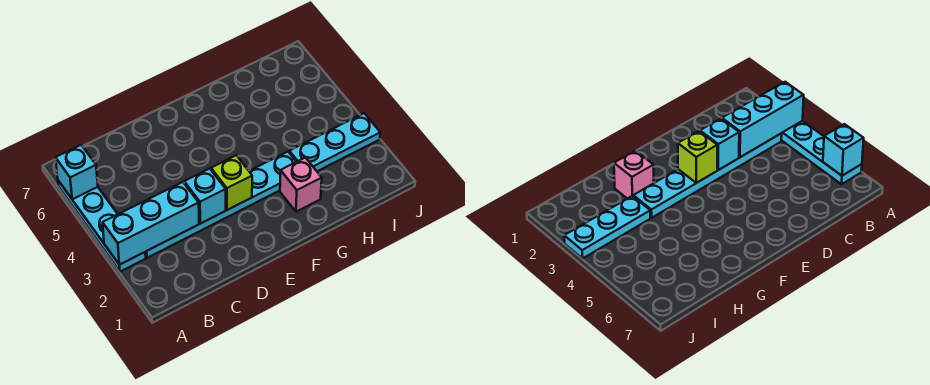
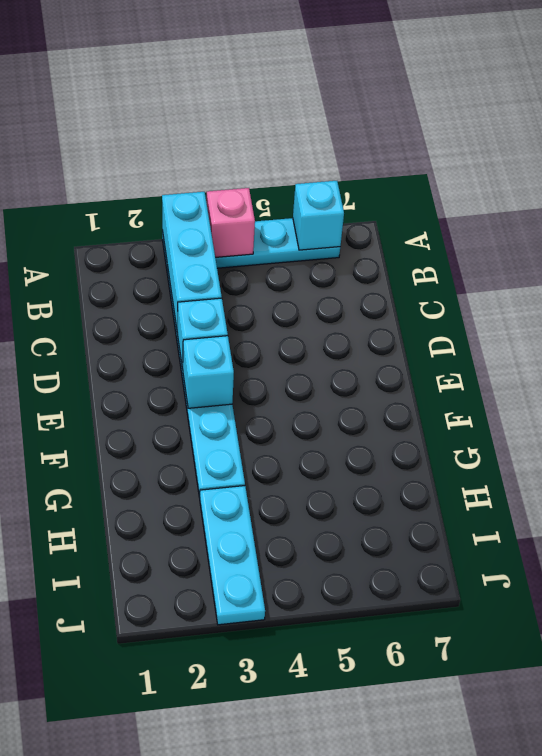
lime 1x1 brick [211,155,252,210] -> cyan 1x1 brick [183,336,234,408]
pink 1x1 brick [280,158,322,212] -> pink 1x1 brick moved to [207,188,255,257]

